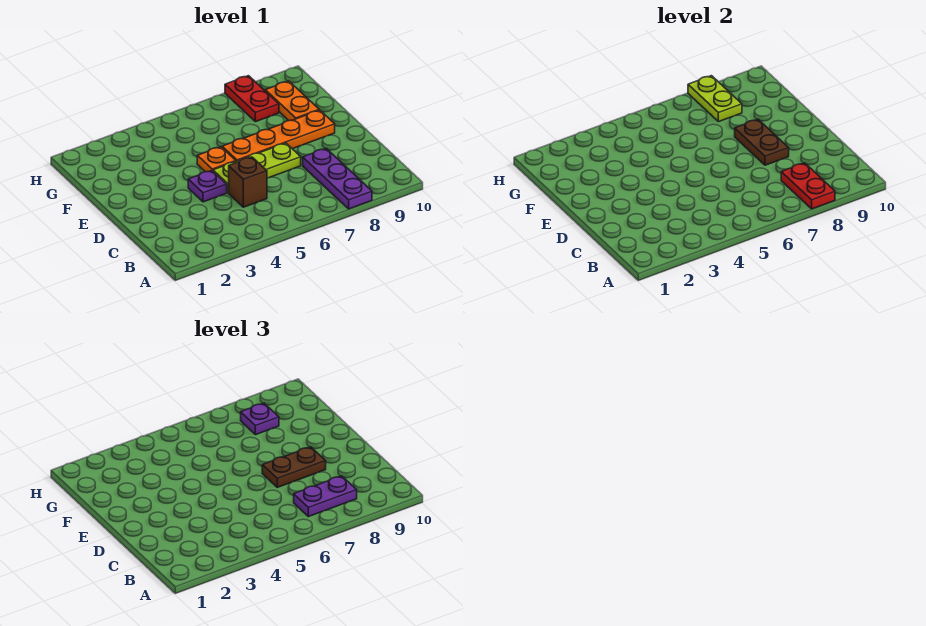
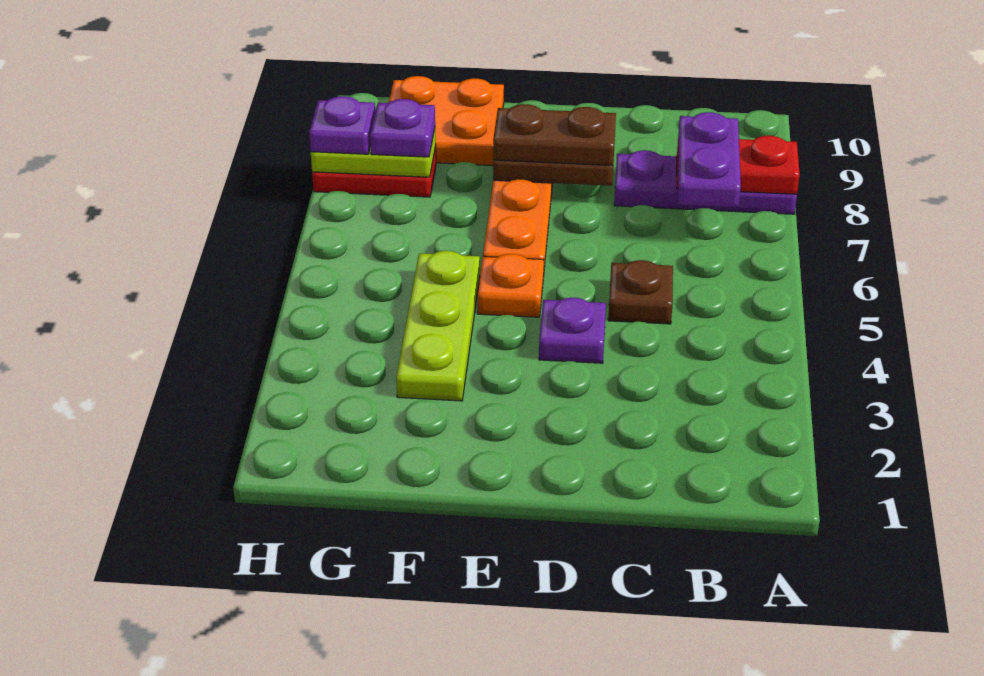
brown 1x1 brick [229,157,267,207] -> brown 1x1 plate [608,260,673,324]
lime 1x3 plate [213,143,301,193] -> lime 1x3 plate moved to [396,251,480,401]
brown 1x2 plate [262,447,326,487] -> brown 1x2 plate turned to [493,104,616,165]
orange 1x2 plate [265,81,319,121] -> orange 2x2 plate [389,76,504,166]
none -> purple 1x1 plate [309,96,375,154]

